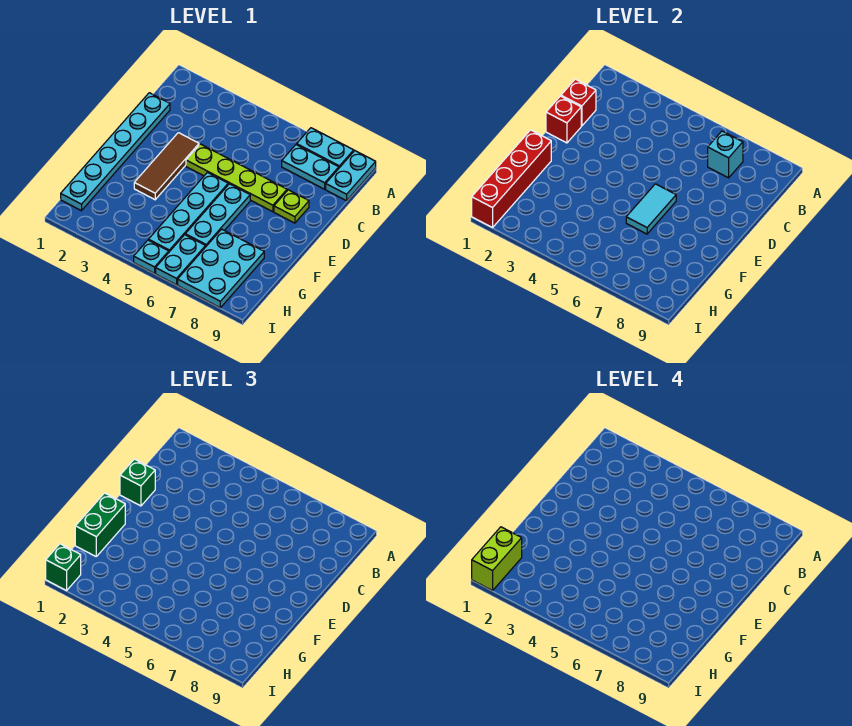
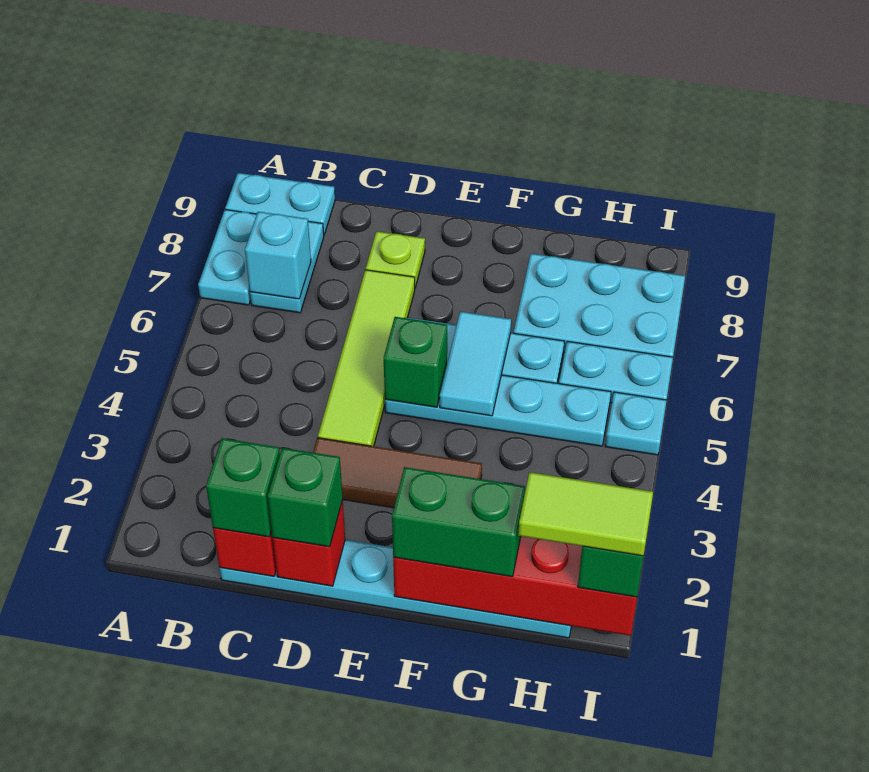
none -> green 1x1 brick [206,438,280,537]
lime 1x4 plate [186,144,287,212] -> lime 1x4 tile [318,270,415,446]
none -> green 1x1 brick [384,317,447,407]
cyan 1x2 tile [626,184,676,234] -> cyan 1x2 tile turned to [440,312,511,416]
lime 1x2 brick [472,527,522,591] -> lime 1x2 tile [518,472,653,556]

